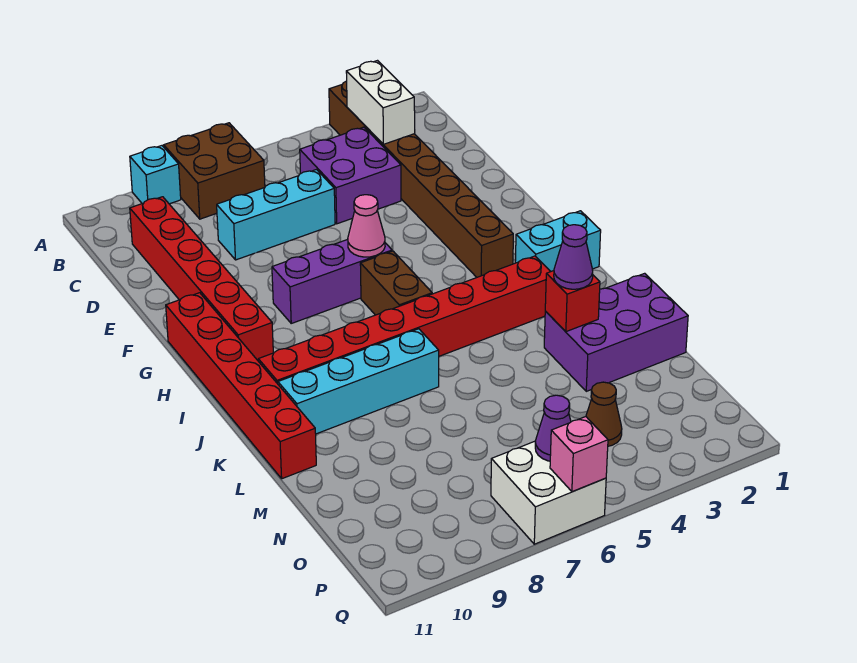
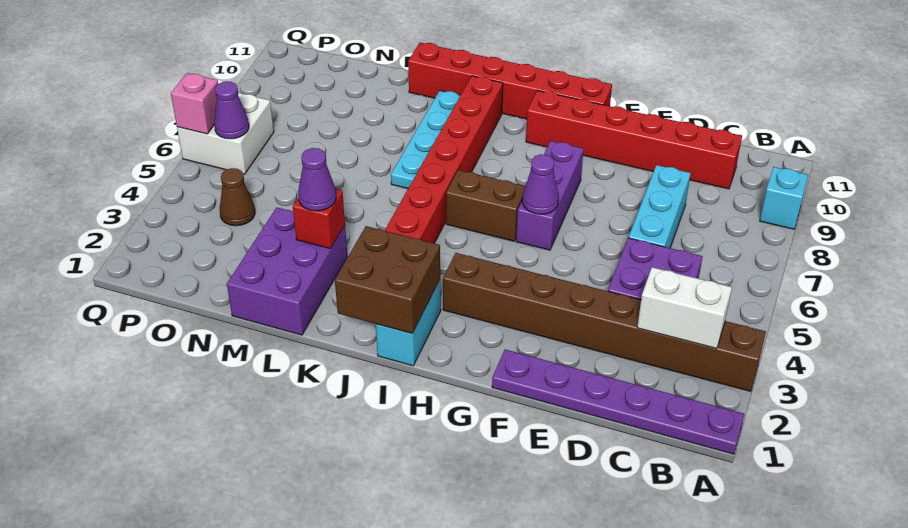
none -> purple 1x6 plate [492,350,744,454]
brown 2x2 brick [164,123,265,219] -> brown 2x2 brick moved to [335,226,440,333]
pink 1x1 cone [348,195,385,257] -> purple 1x1 cone [522,154,559,214]
cyan 1x4 brick [278,329,439,434] -> cyan 1x4 plate [391,90,461,188]

